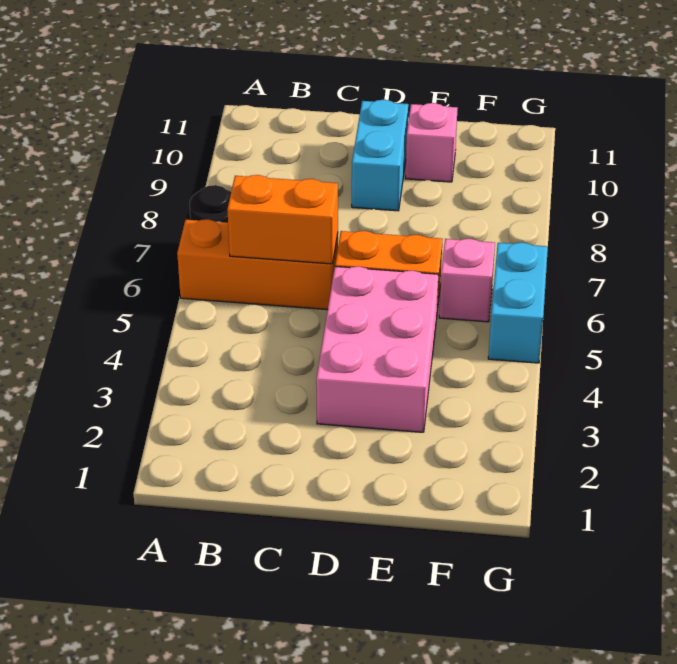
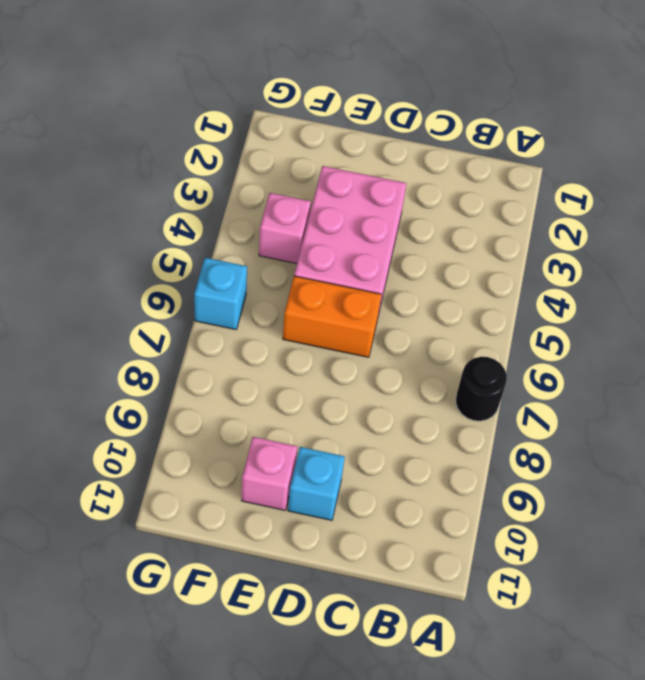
orange 1x3 brick [177,219,338,310] -> none
orange 1x2 brick [227,175,338,264] -> none
cyan 1x2 brick [352,100,409,211] -> cyan 1x1 brick [288,447,345,520]
pink 1x1 brick [439,239,495,322] -> pink 1x1 brick moved to [259,193,311,264]
cyan 1x2 brick [488,242,548,363] -> cyan 1x1 brick [194,258,247,330]

